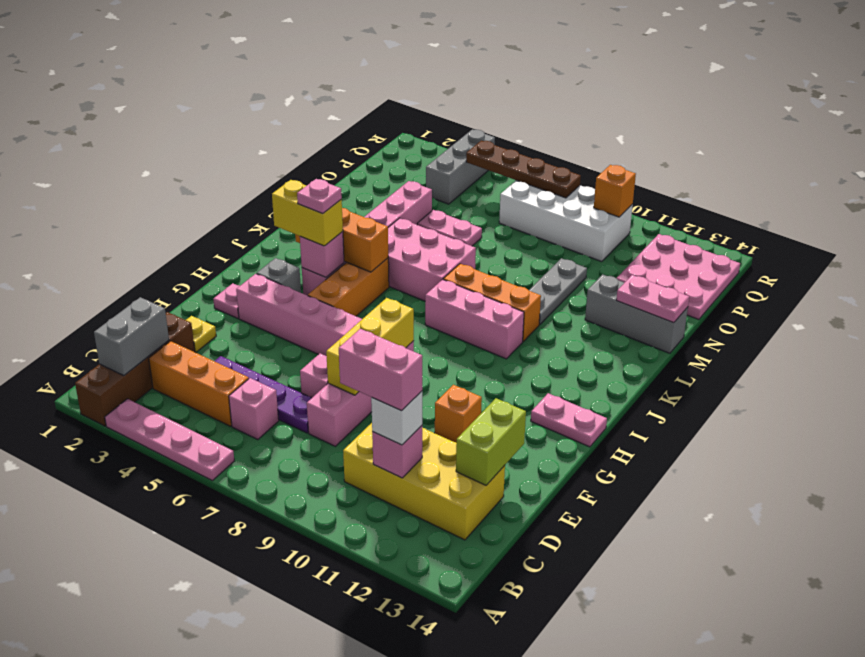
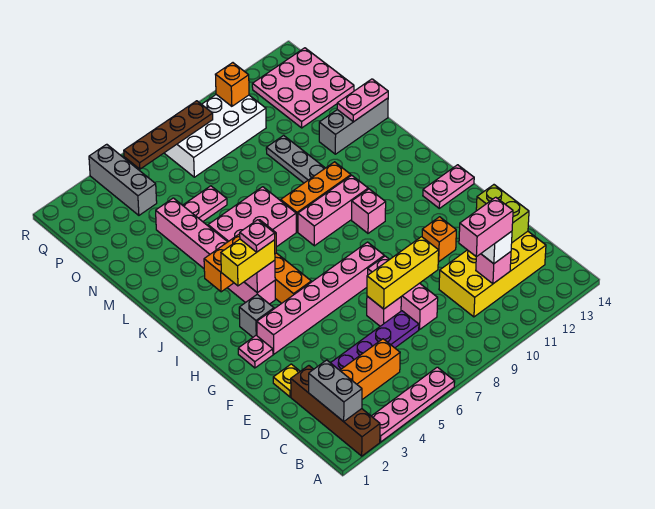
pink 1x1 brick [229,378,279,440] -> pink 1x1 brick moved to [352,189,386,233]
yellow 1x3 brick [326,298,414,395] -> yellow 1x3 brick turned to [367,237,439,309]

